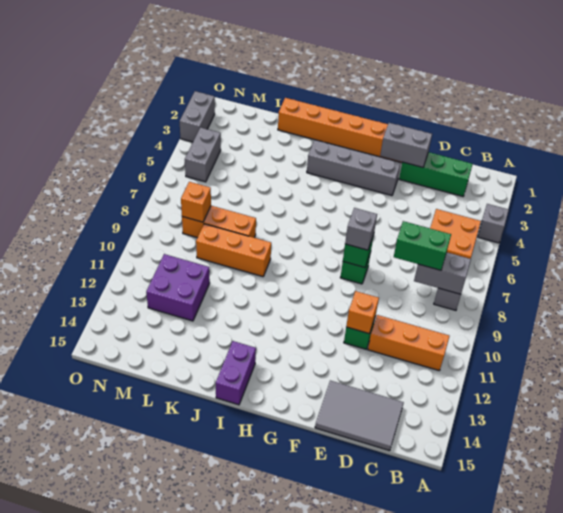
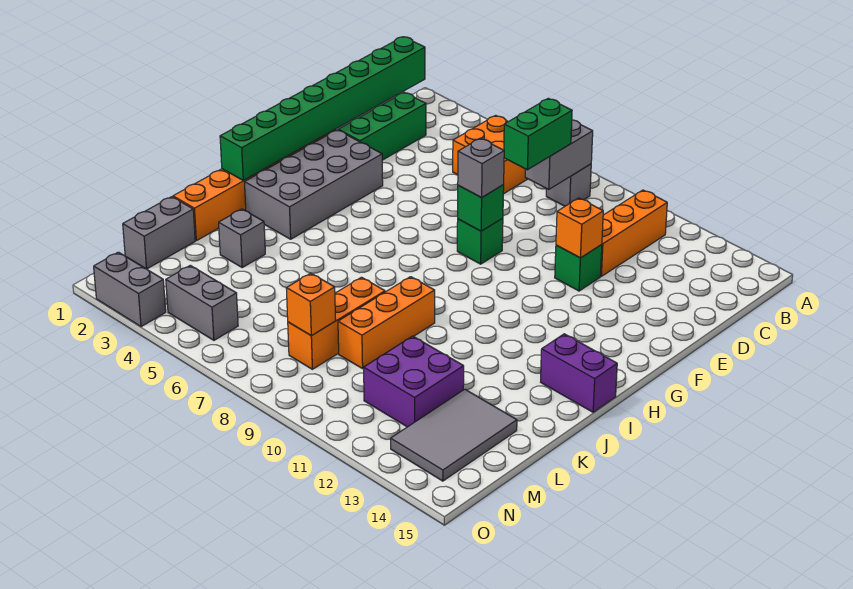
grey 1x1 brick [478,204,509,243] -> grey 1x1 brick moved to [219,209,265,267]
none -> green 1x8 brick [220,37,425,181]
grey 2x3 tile [315,381,404,451] -> grey 2x3 tile moved to [391,389,517,481]
grey 1x2 brick [380,123,432,167] -> grey 1x2 brick moved to [123,197,195,269]
grey 1x4 brick [307,140,401,196] -> grey 2x4 brick [245,130,383,239]

